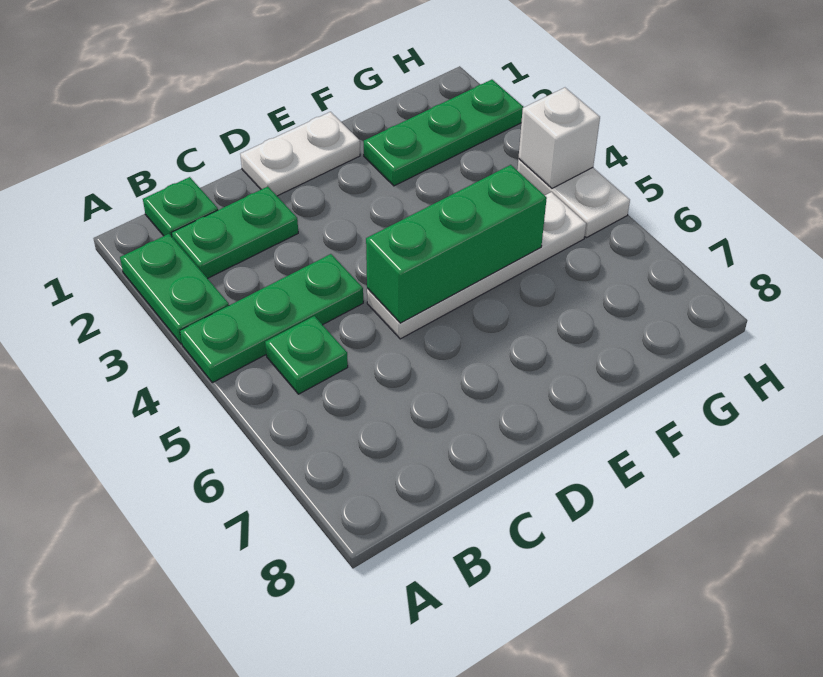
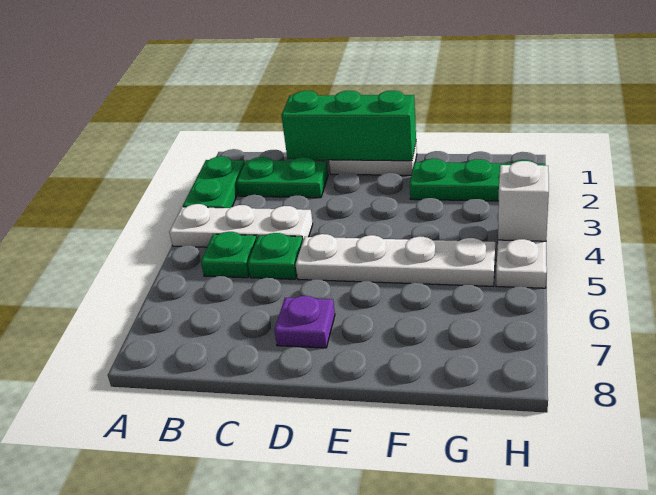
green 1x3 plate [180,254,363,383] -> white 1x3 plate [169,204,313,247]
green 1x1 plate [143,177,218,237] -> green 1x1 plate moved to [248,233,303,279]
green 1x3 brick [366,165,547,323] -> green 1x3 brick moved to [281,91,416,161]
none -> purple 1x1 plate [274,296,335,348]

